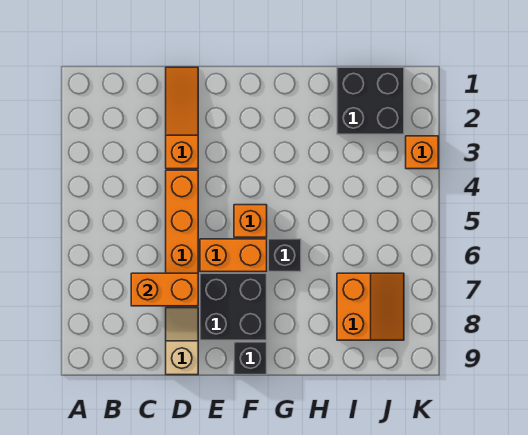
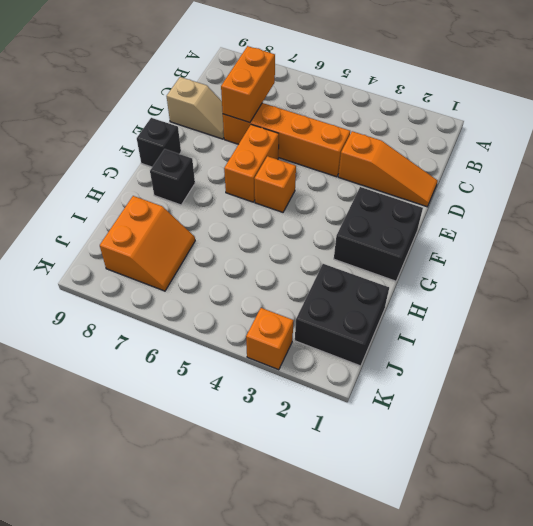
black 2x2 brick [200,273,267,340] -> black 2x2 brick moved to [334,187,423,281]
black 1x1 brick [268,239,301,272] -> black 1x1 brick moved to [150,149,195,205]
orange 2x2 slope [337,273,404,340] -> orange 2x2 slope turned to [100,196,195,291]

